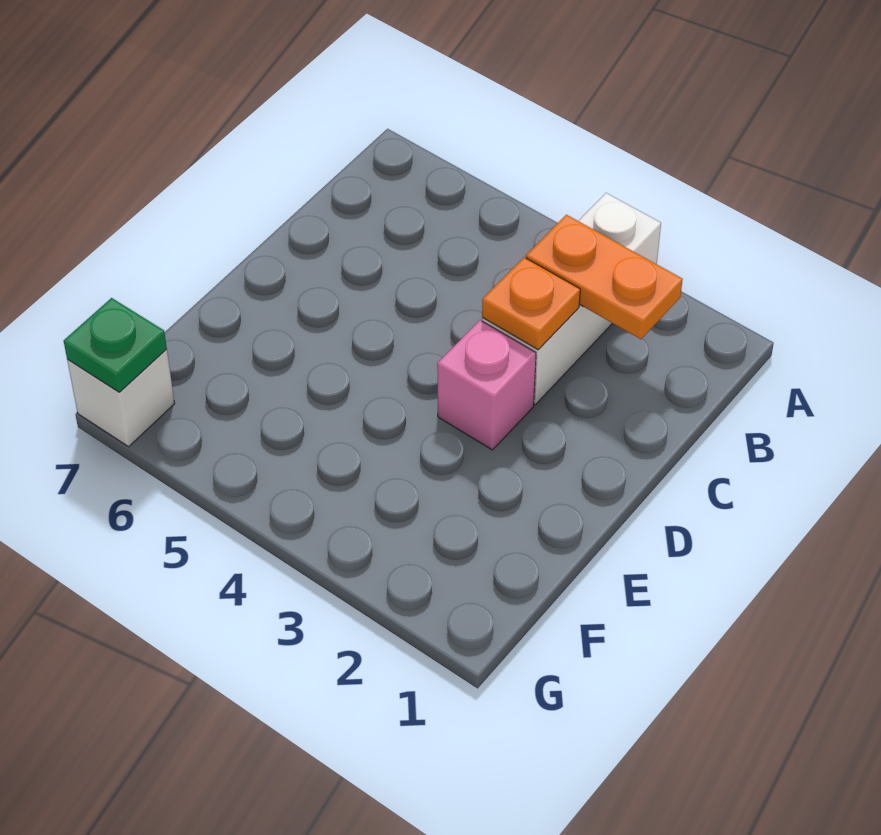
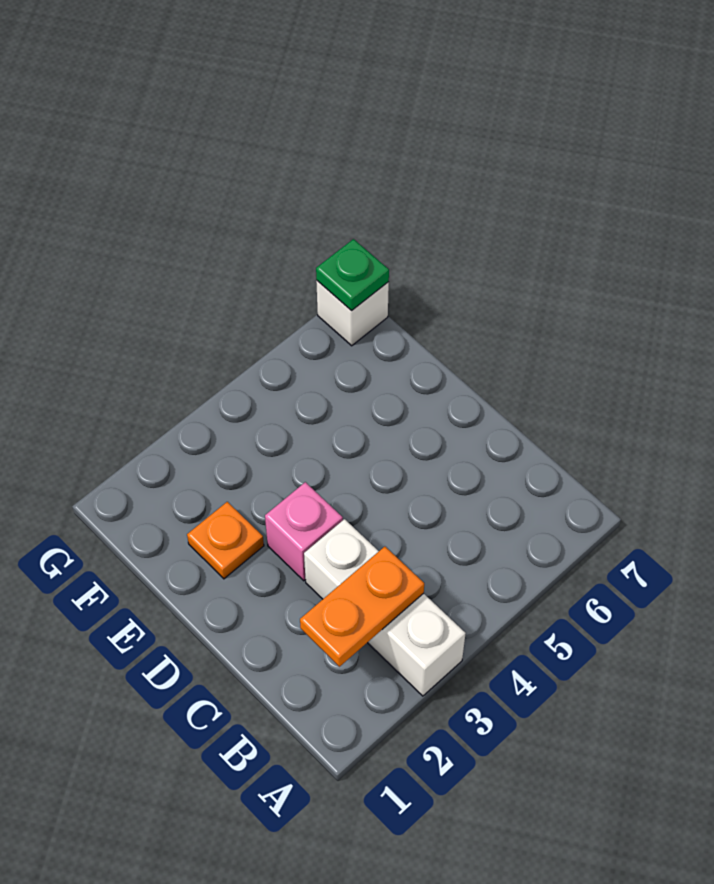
orange 1x1 plate [482,257,580,350] -> orange 1x1 plate moved to [187,502,264,579]

